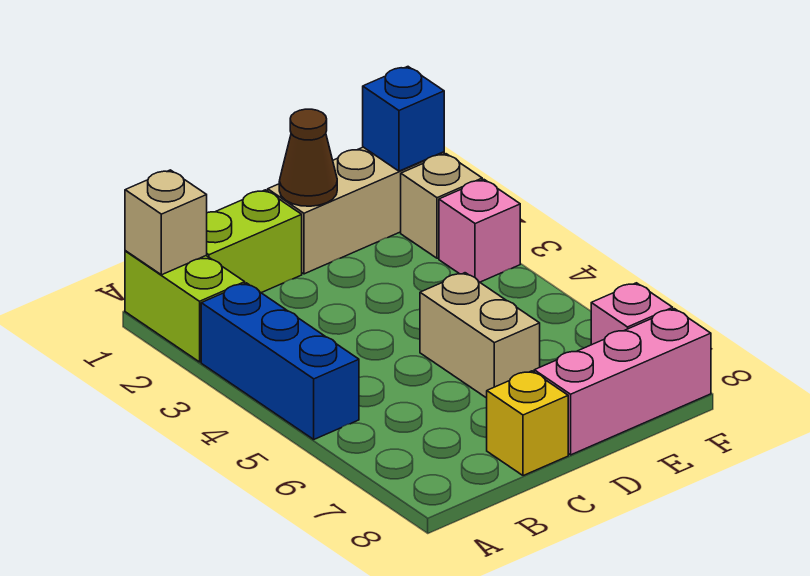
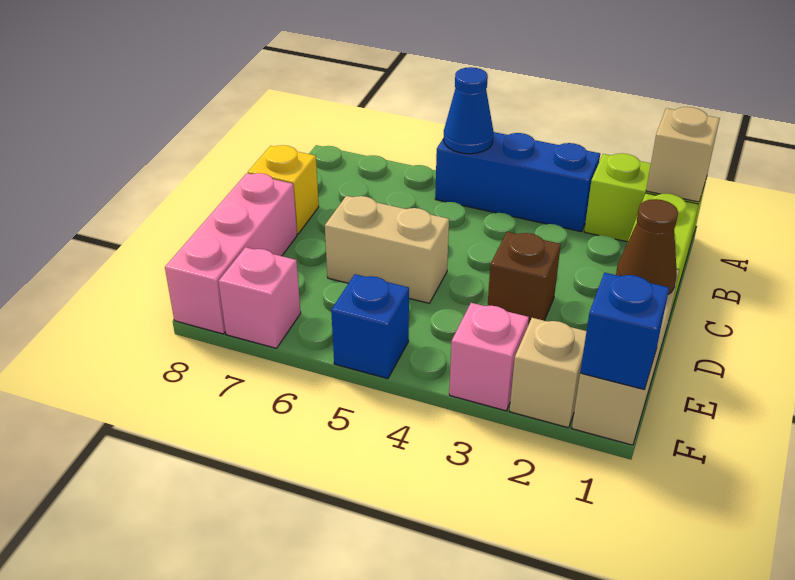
none -> blue 1x1 cone [443,67,494,154]
none -> brown 1x1 brick [488,232,561,325]
none -> blue 1x1 brick [331,274,409,379]

